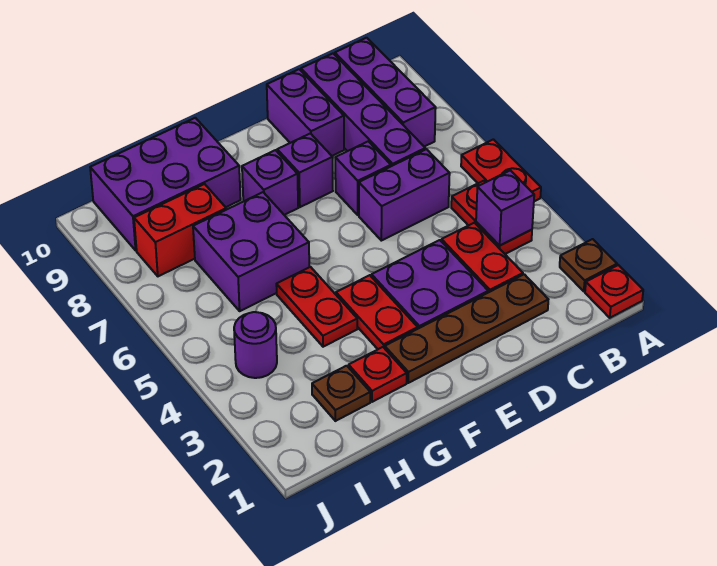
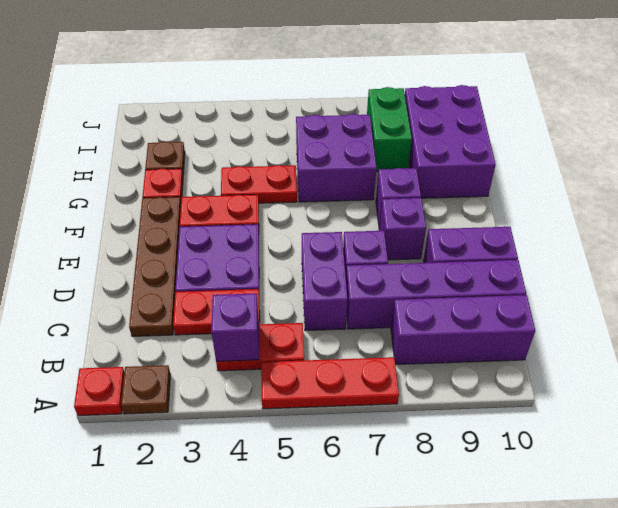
red 1x2 plate [461,139,541,201] -> red 1x3 plate [261,357,399,409]
red 1x2 brick [134,184,226,276] -> green 1x2 brick [367,87,412,172]
purple 1x1 round brick [234,312,277,378] -> none

